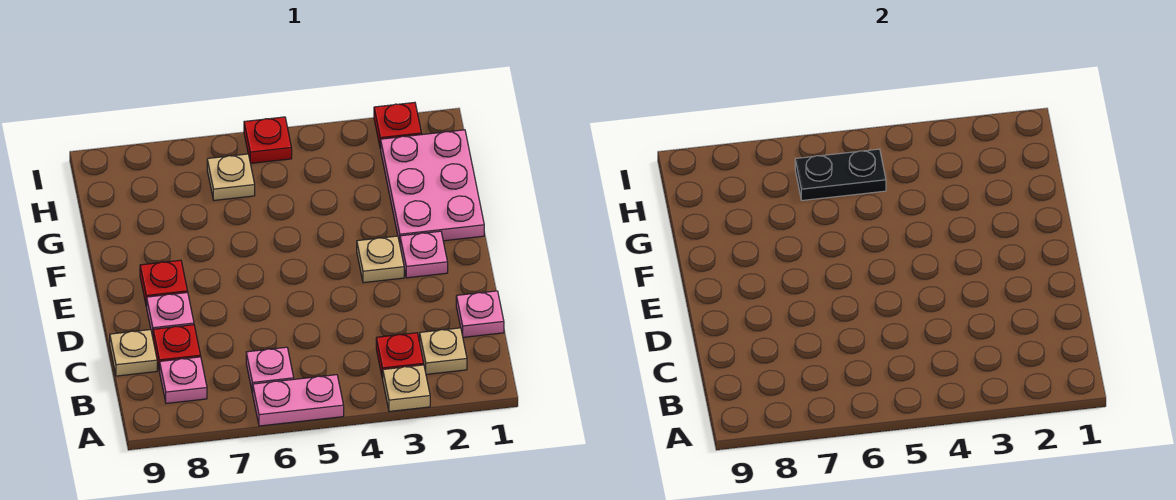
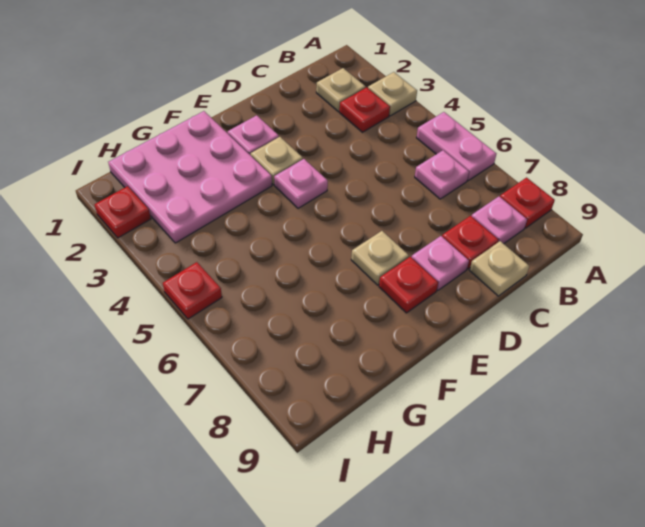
none -> red 1x1 plate [500,178,555,228]
pink 1x1 plate [456,291,504,337] -> pink 1x1 plate moved to [274,159,328,208]
pink 2x3 plate [381,130,484,243] -> pink 3x3 plate [108,111,272,243]
black 1x2 plate [795,149,886,200] -> none
tan 1x1 plate [207,154,255,200] -> tan 1x1 plate moved to [351,231,409,285]

